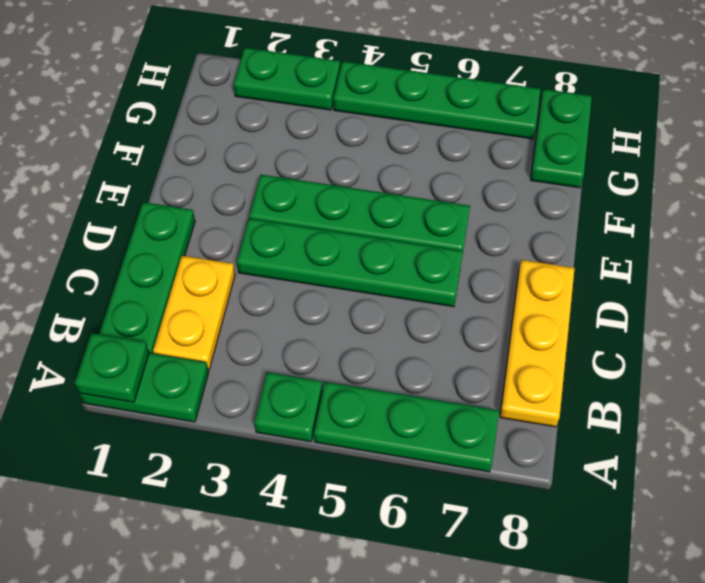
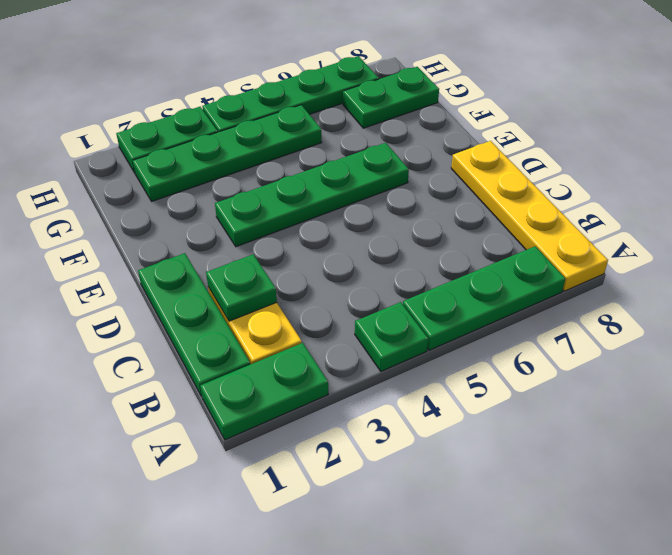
green 1x1 plate [75,333,149,402] -> green 1x1 plate moved to [206,254,277,321]
yellow 1x3 plate [500,260,575,427] -> yellow 1x4 plate [451,141,608,291]
green 1x4 plate [237,218,463,307] -> green 1x4 plate moved to [133,105,322,201]
green 1x2 plate [530,89,592,188] -> green 1x2 plate turned to [343,67,439,128]

